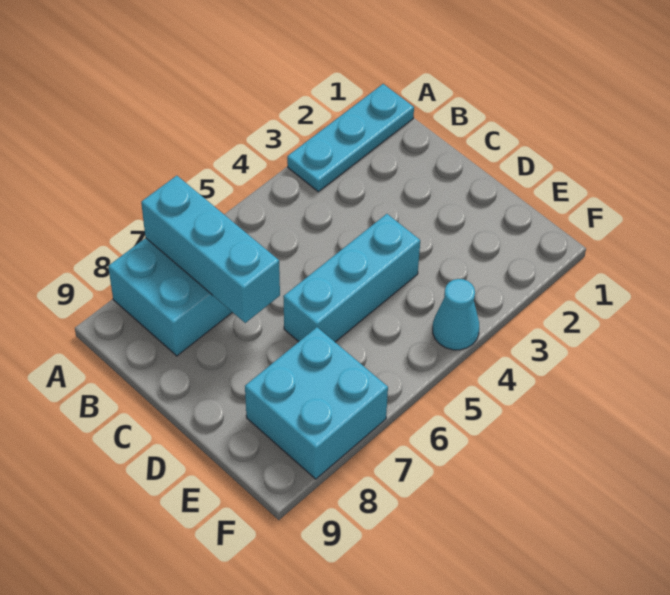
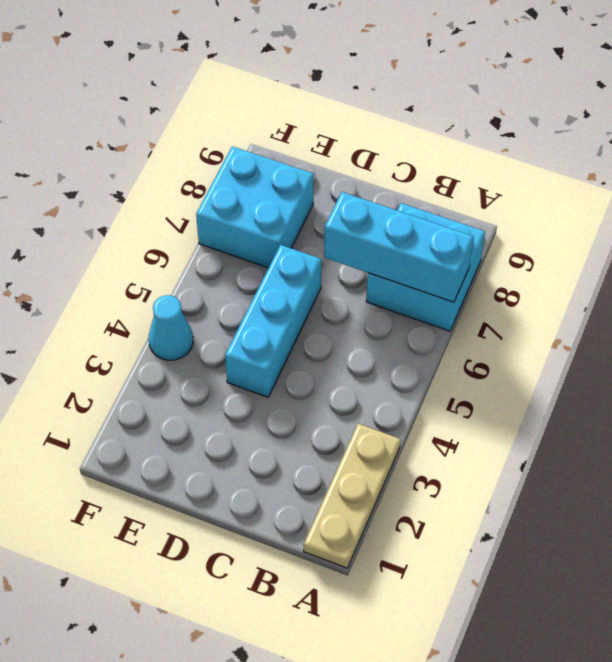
cyan 1x3 plate [287,84,414,192] -> tan 1x3 plate [304,424,401,568]

